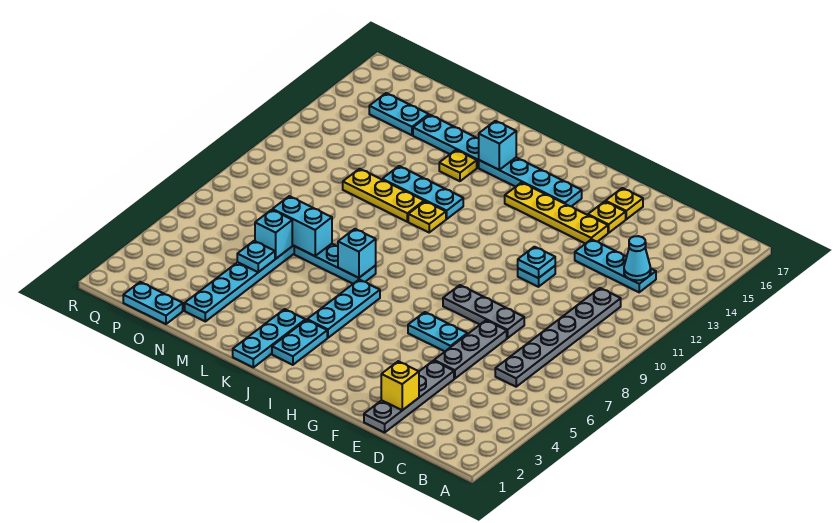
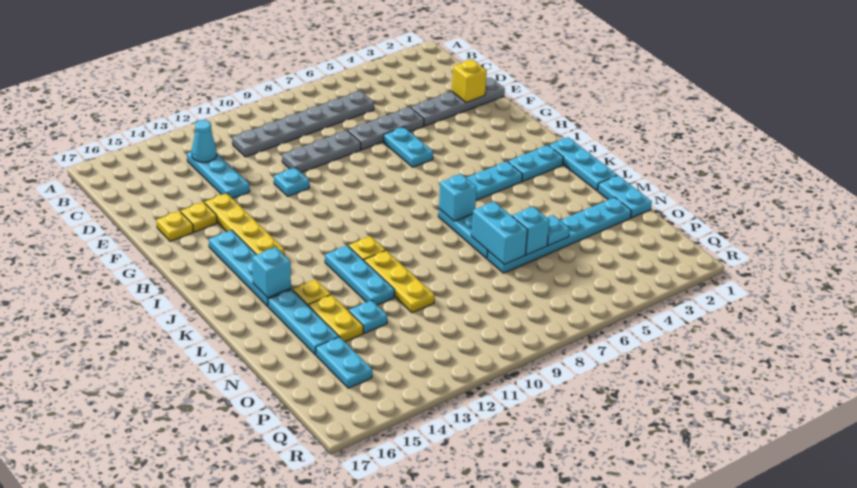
grey 1x3 plate [443,285,524,338] -> grey 1x3 plate turned to [282,130,361,173]
cyan 1x1 plate [518,247,555,278] -> cyan 1x1 plate moved to [349,300,387,333]
cyan 1x3 plate [233,309,305,367] -> cyan 1x3 plate turned to [549,137,617,191]
none -> yellow 1x2 plate [308,295,363,342]
cyan 1x2 plate [123,282,183,324] -> cyan 1x2 plate moved to [598,176,652,218]

